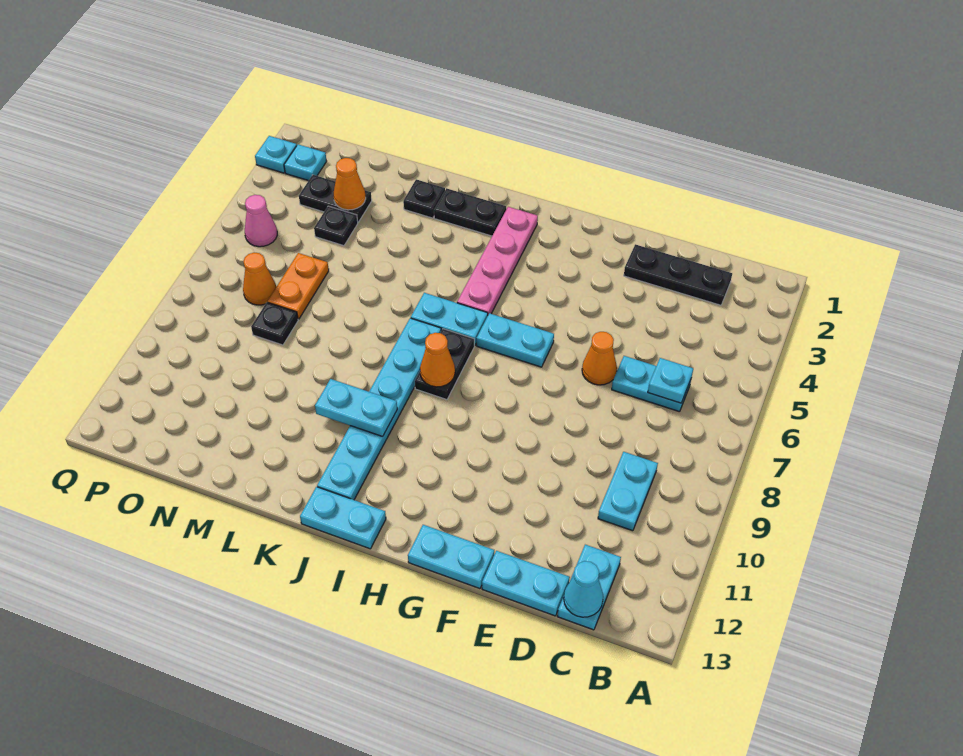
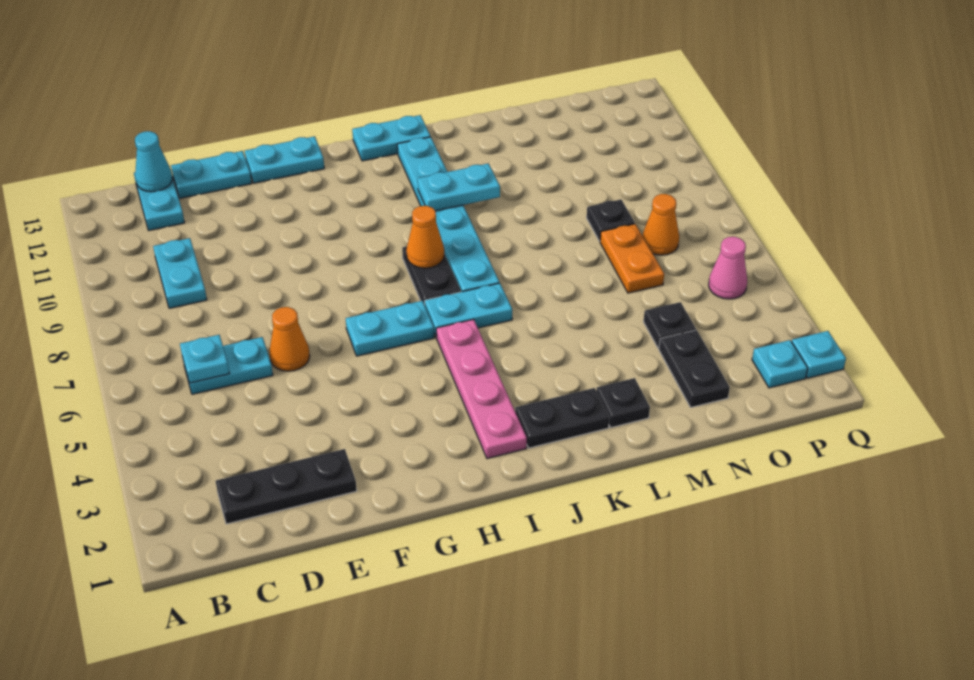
black 1x2 plate [299,175,372,222] -> black 1x2 plate turned to [659,330,730,407]
orange 1x1 cone [334,158,366,210] -> none

